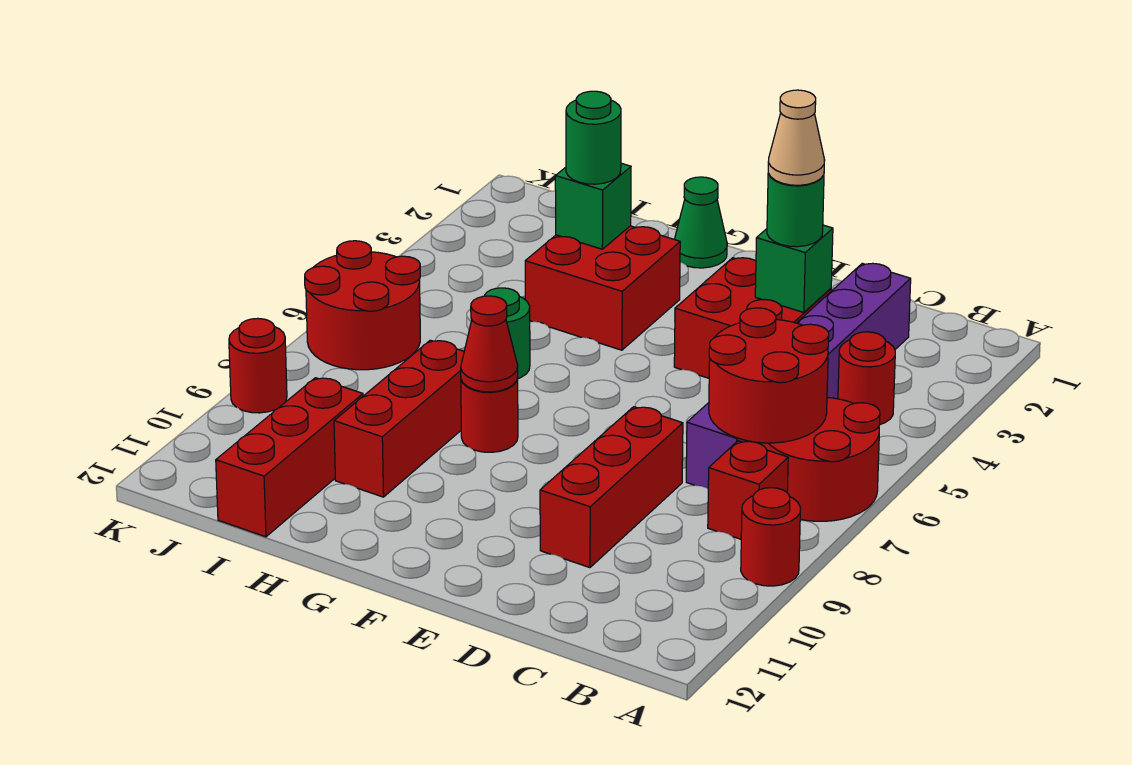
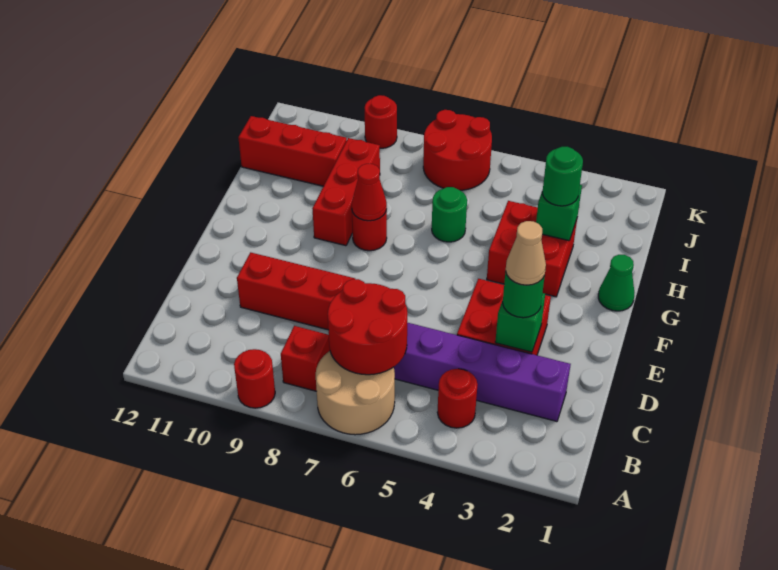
red 2x2 round brick [761,398,880,521] -> tan 2x2 round brick [316,351,395,435]
red 1x3 brick [334,340,464,497] -> red 1x3 brick turned to [312,138,380,246]

